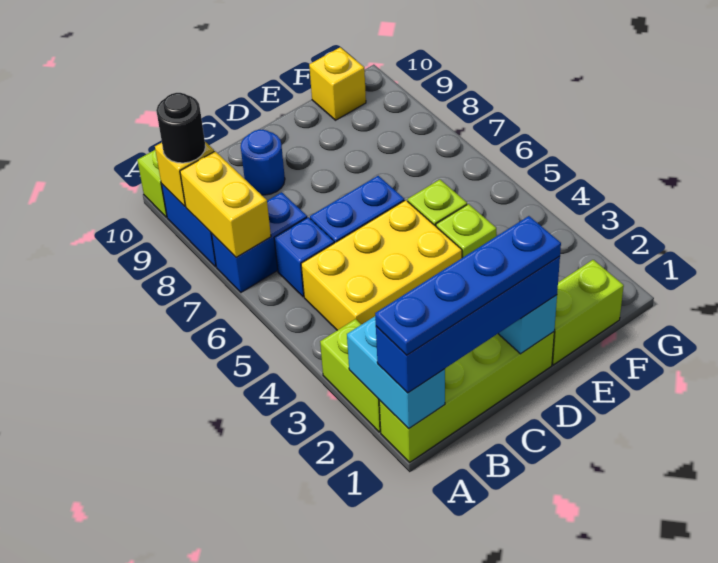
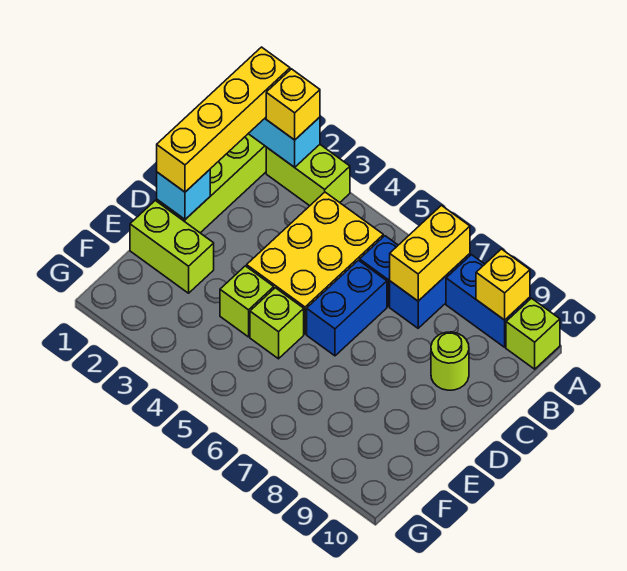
blue 1x4 brick [376,256,560,393] -> yellow 1x4 brick [157,47,290,192]
blue 1x4 plate [375,216,561,355] -> none
yellow 1x2 brick [180,151,271,257] -> yellow 1x2 brick turned to [390,206,470,301]
black 1x1 round brick [156,93,206,163] -> none
blue 1x1 round brick [241,130,285,195] -> lime 1x1 round brick [431,332,469,390]
lime 1x2 brick [552,260,624,365] -> lime 1x2 brick turned to [130,201,214,293]
yellow 1x1 brick [309,47,366,120] -> yellow 1x1 brick moved to [266,69,320,140]

